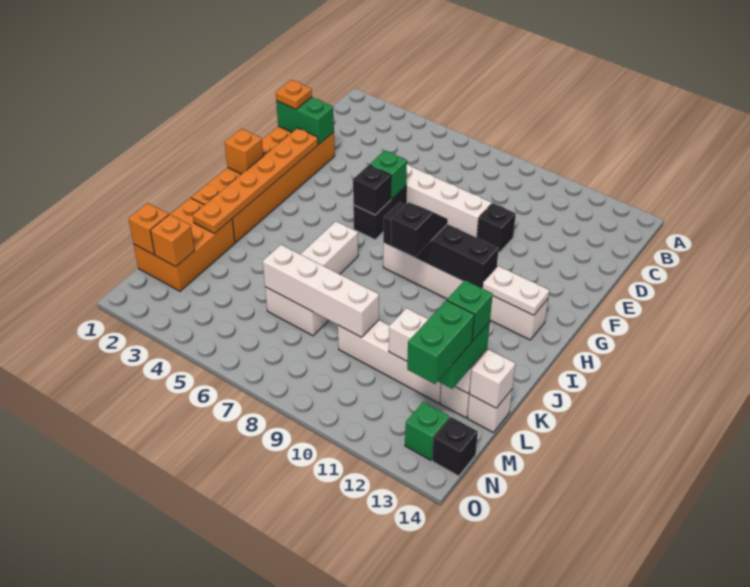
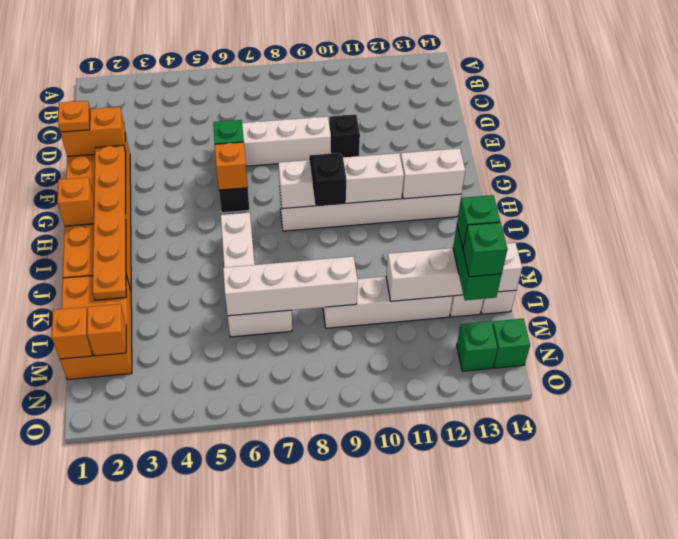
green 1x2 brick [276,97,334,144] -> orange 1x2 brick [61,107,126,156]
black 1x1 brick [353,165,391,215] -> orange 1x1 brick [215,142,248,190]
black 1x4 brick [383,202,499,288] -> white 1x4 brick [278,153,404,209]
white 1x2 plate [483,266,549,315] -> white 1x2 brick [401,148,465,199]
green 1x2 brick [407,300,474,384] -> green 1x1 brick [463,222,508,277]
black 1x1 brick [432,417,478,476] -> green 1x1 brick [492,319,530,368]

